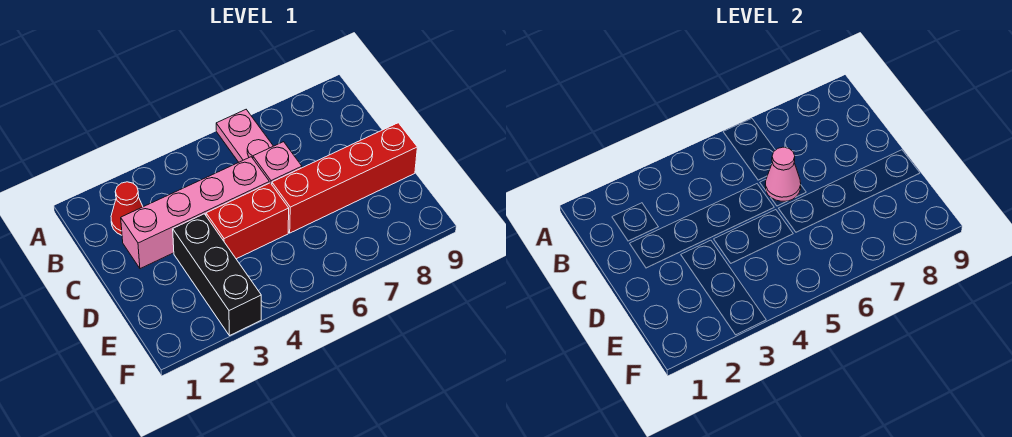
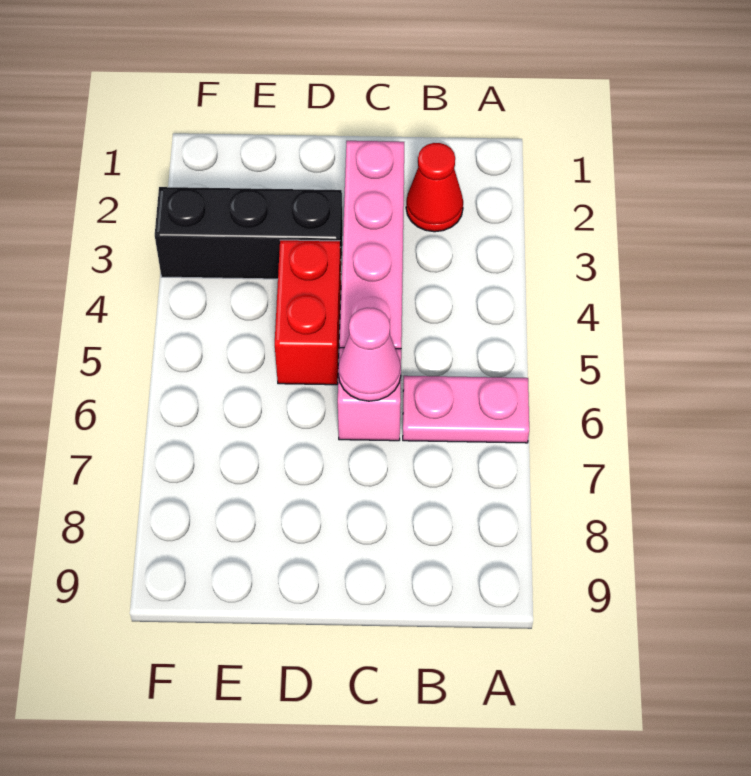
red 1x4 brick [272,123,417,233] -> none

